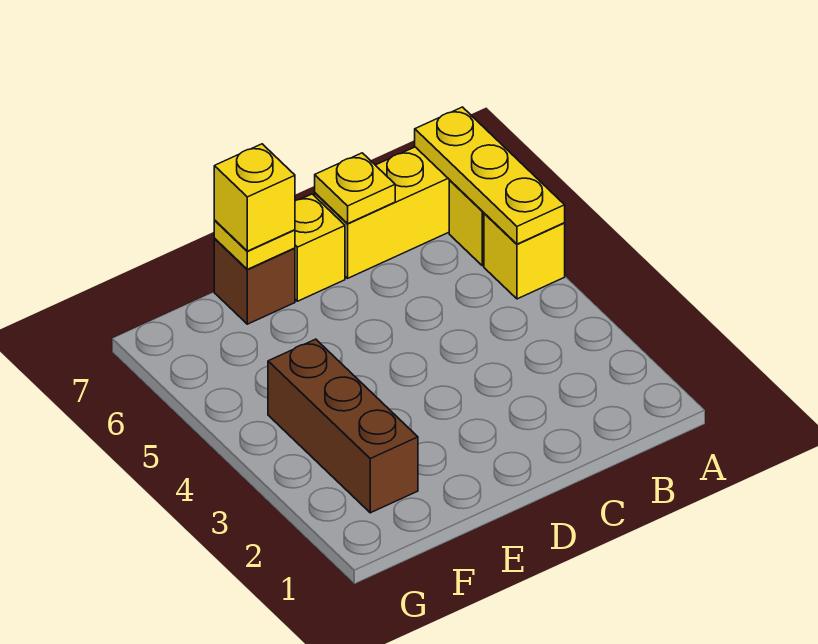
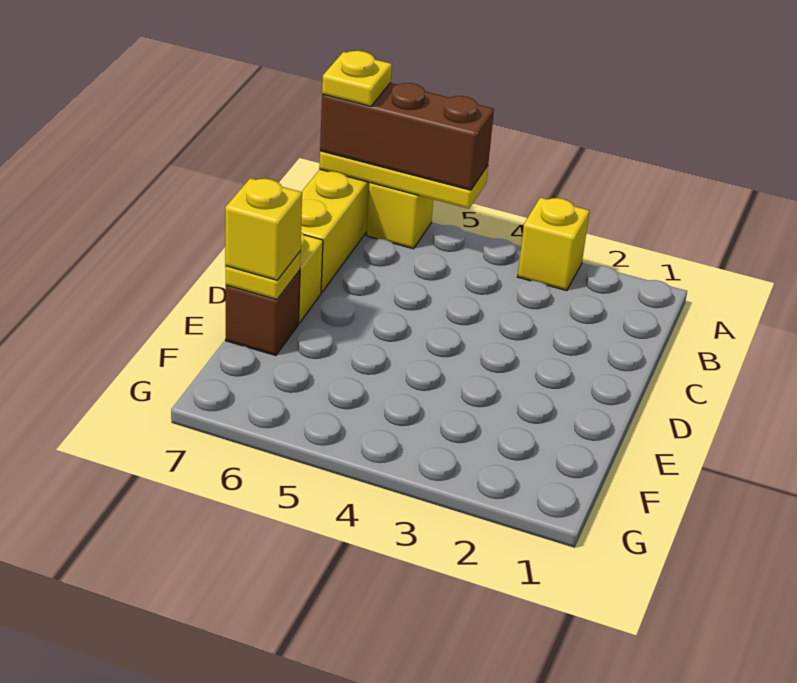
yellow 1x1 brick [484,214,565,299] -> yellow 1x1 brick moved to [518,197,590,291]
yellow 1x1 plate [315,153,395,223] -> yellow 1x1 plate moved to [322,51,392,106]
brown 1x3 brick [268,339,418,513] -> brown 1x3 brick moved to [320,83,494,190]

